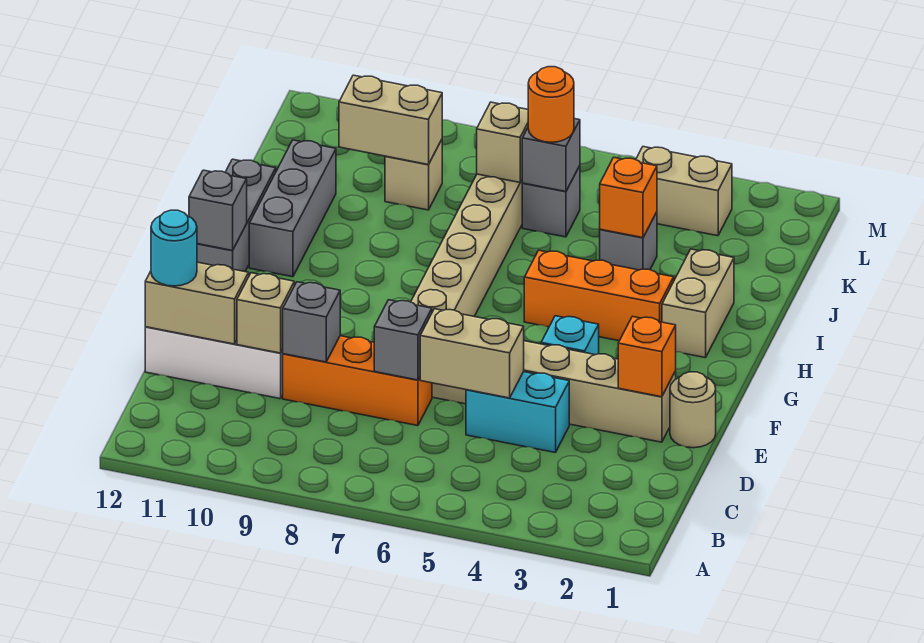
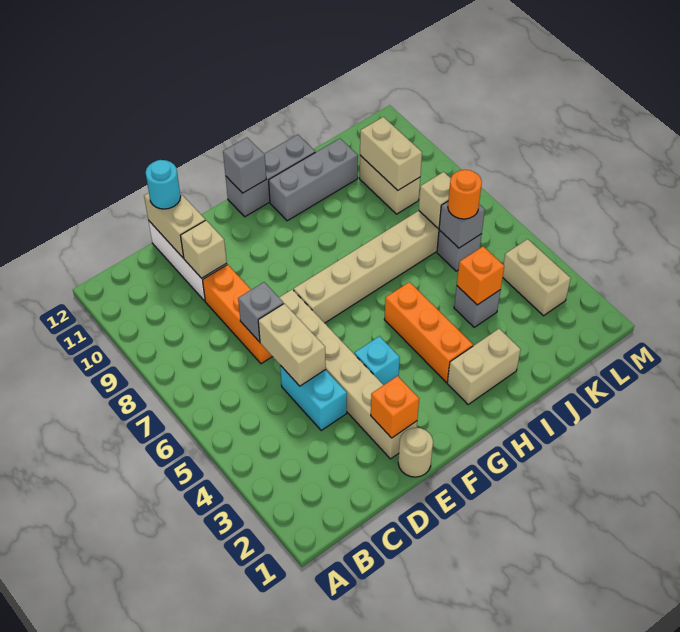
grey 1x1 brick [283,282,340,362] -> none
tan 1x1 brick [385,140,442,210] -> tan 1x2 brick [360,155,420,214]

